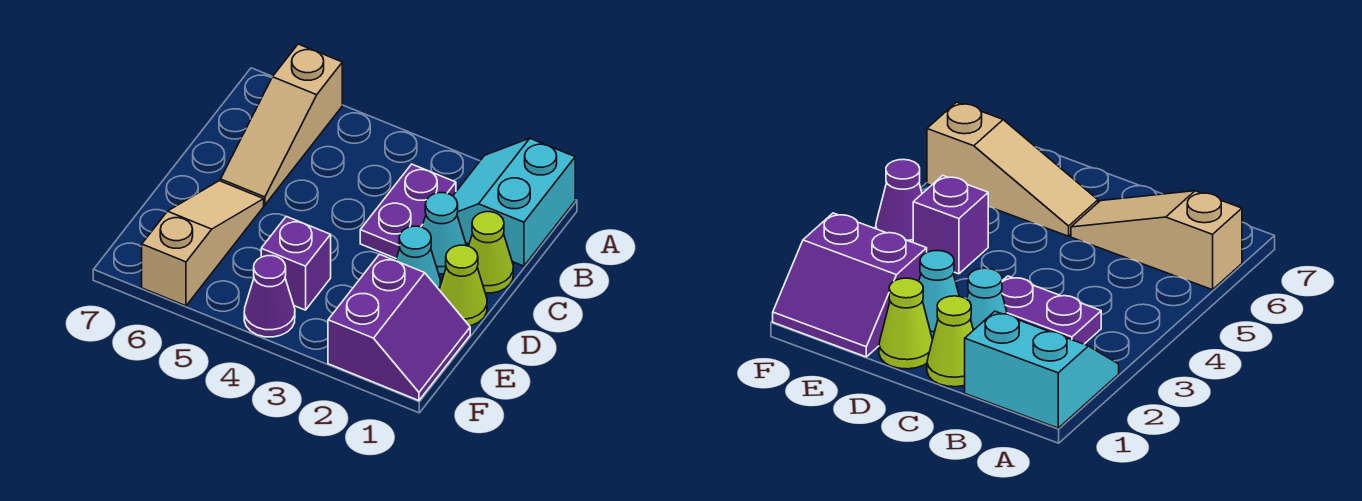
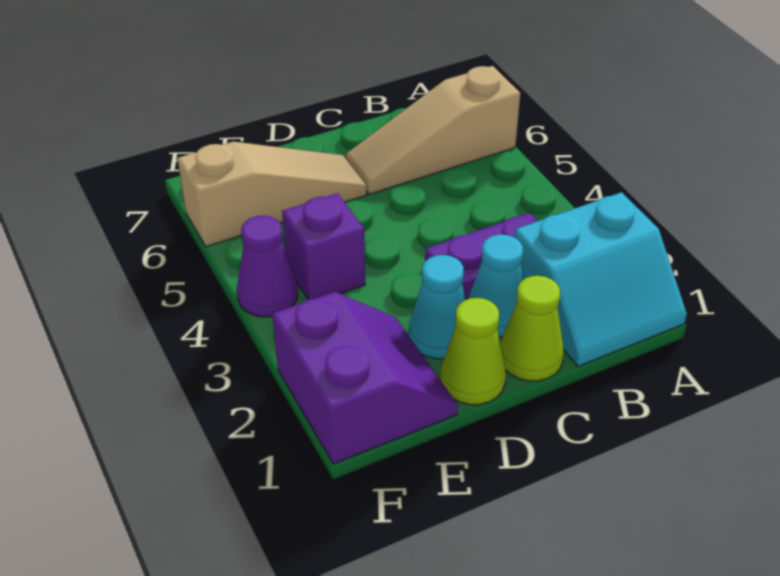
cyan 2x2 slope [453,139,575,266] -> cyan 2x2 slope turned to [515,192,687,366]
purple 2x2 slope [328,254,470,401] -> purple 2x2 slope turned to [272,292,458,464]

